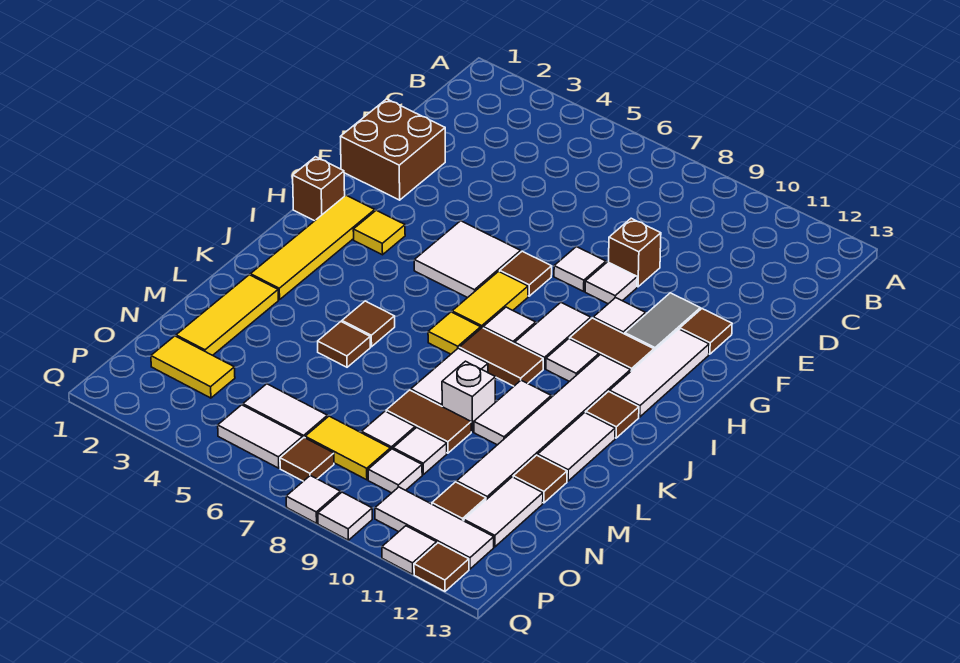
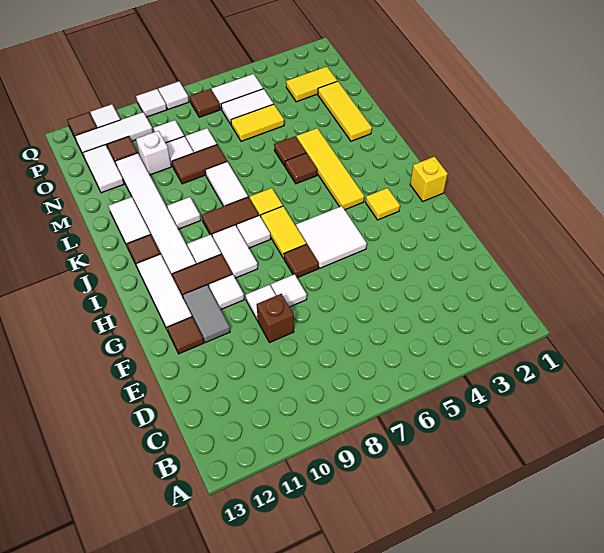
brown 2x2 brick [340,99,445,200] -> none
brown 1x1 brick [293,157,345,221] -> yellow 1x1 brick [410,157,448,201]
yellow 1x4 tile [250,195,375,300] -> yellow 1x4 tile moved to [296,128,364,210]
white 1x2 tile [474,380,551,445] -> white 1x1 tile [167,197,201,229]
white 1x1 brick [442,361,496,432] -> white 1x1 brick moved to [136,131,171,175]
brown 1x1 tile [513,455,567,503] -> none
yellow 1x2 tile [305,416,390,480] -> yellow 1x2 tile moved to [231,104,284,141]

